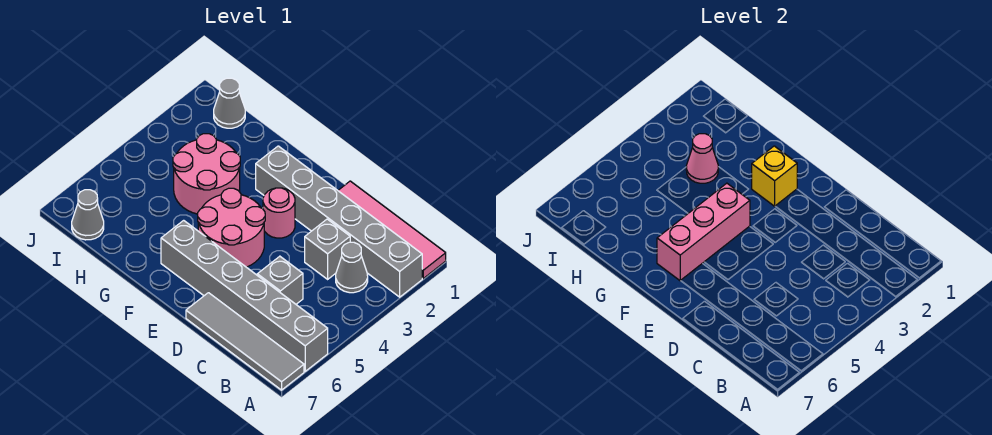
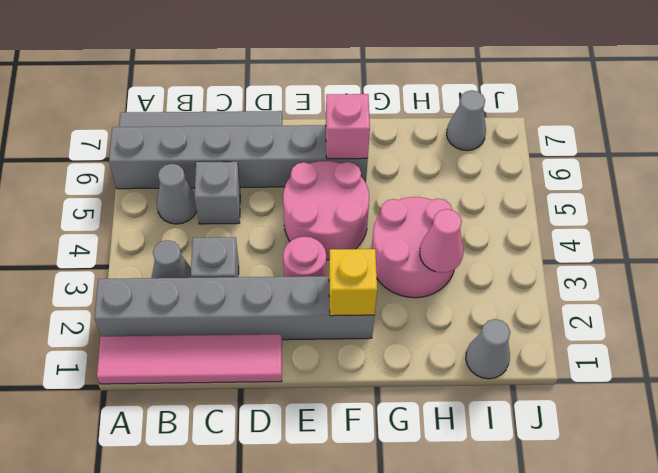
none -> grey 1x1 cone [157,164,197,224]
pink 1x3 brick [657,183,750,281] -> pink 1x1 brick [326,94,370,159]

